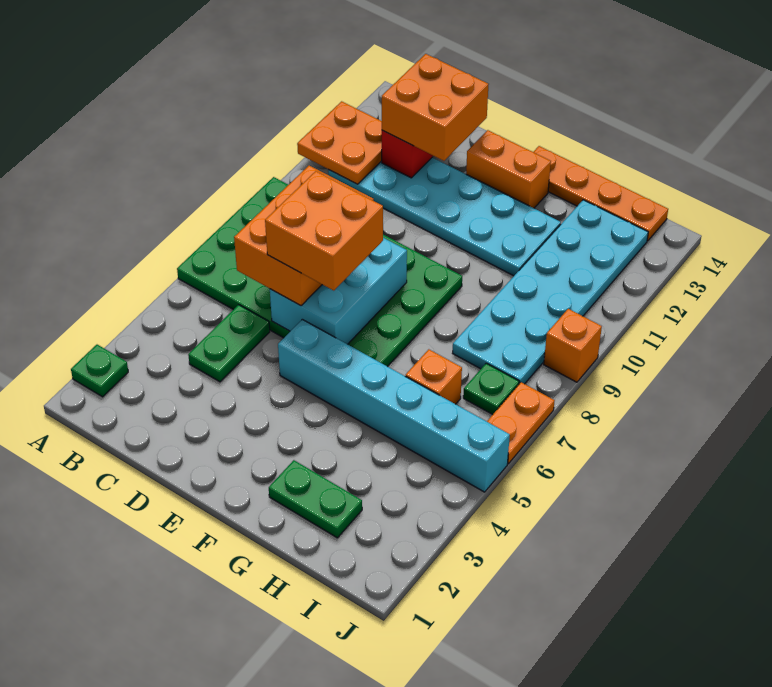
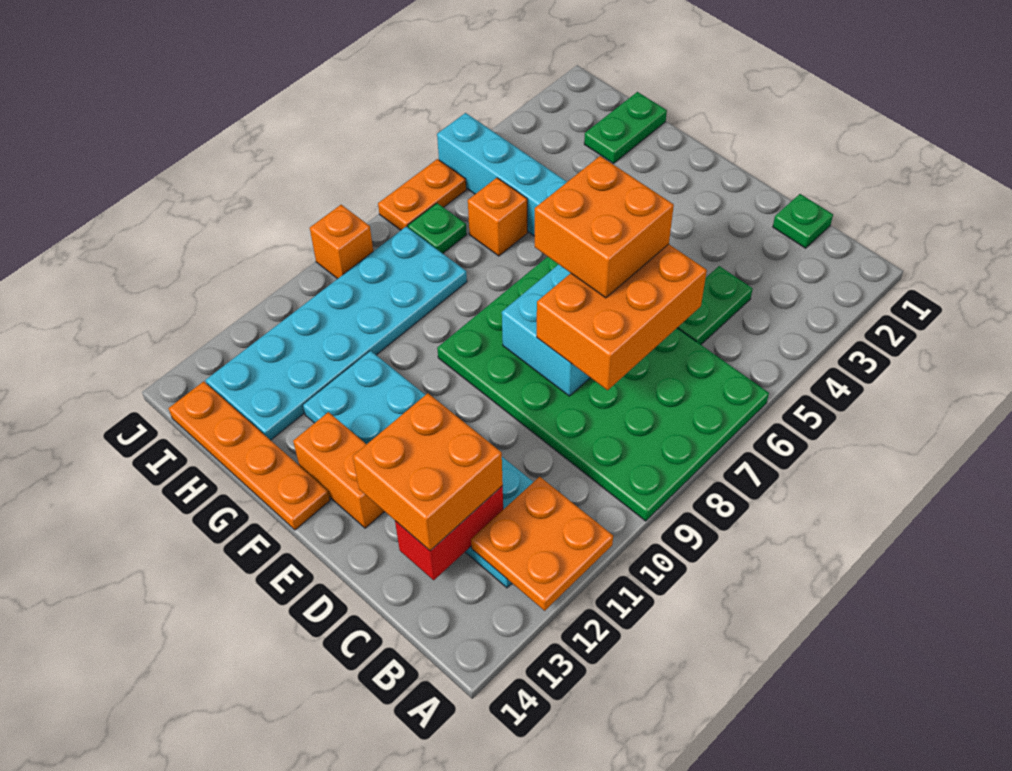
green 1x1 plate [71,345,128,397] -> green 1x1 plate moved to [773,194,833,248]
green 1x2 plate [269,460,362,538] -> green 1x2 plate turned to [584,92,667,163]

